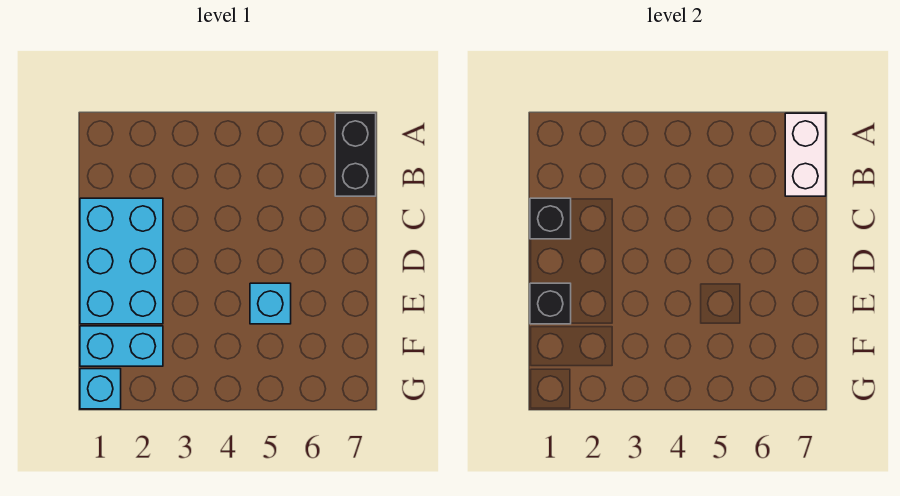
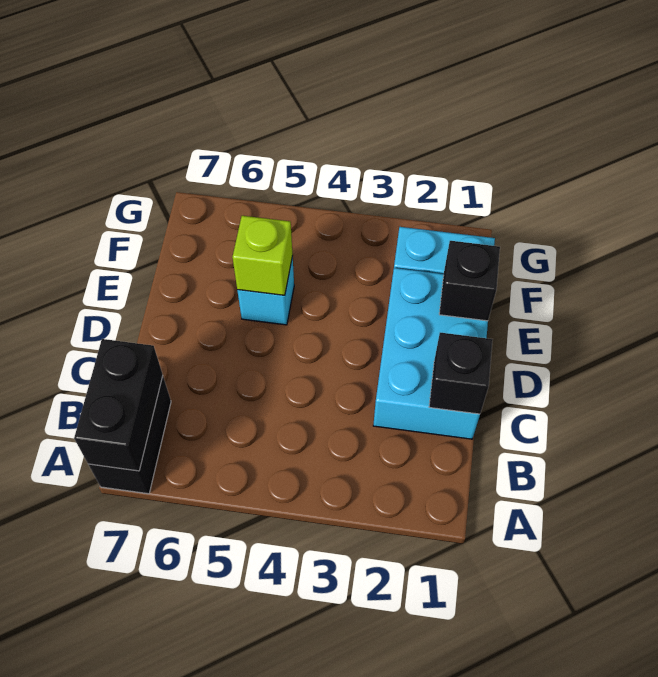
white 1x2 brick [785,113,826,196] -> black 1x2 brick [74,339,163,471]
none -> lime 1x1 brick [232,216,293,295]
cyan 1x1 brick [80,369,121,409] -> none

